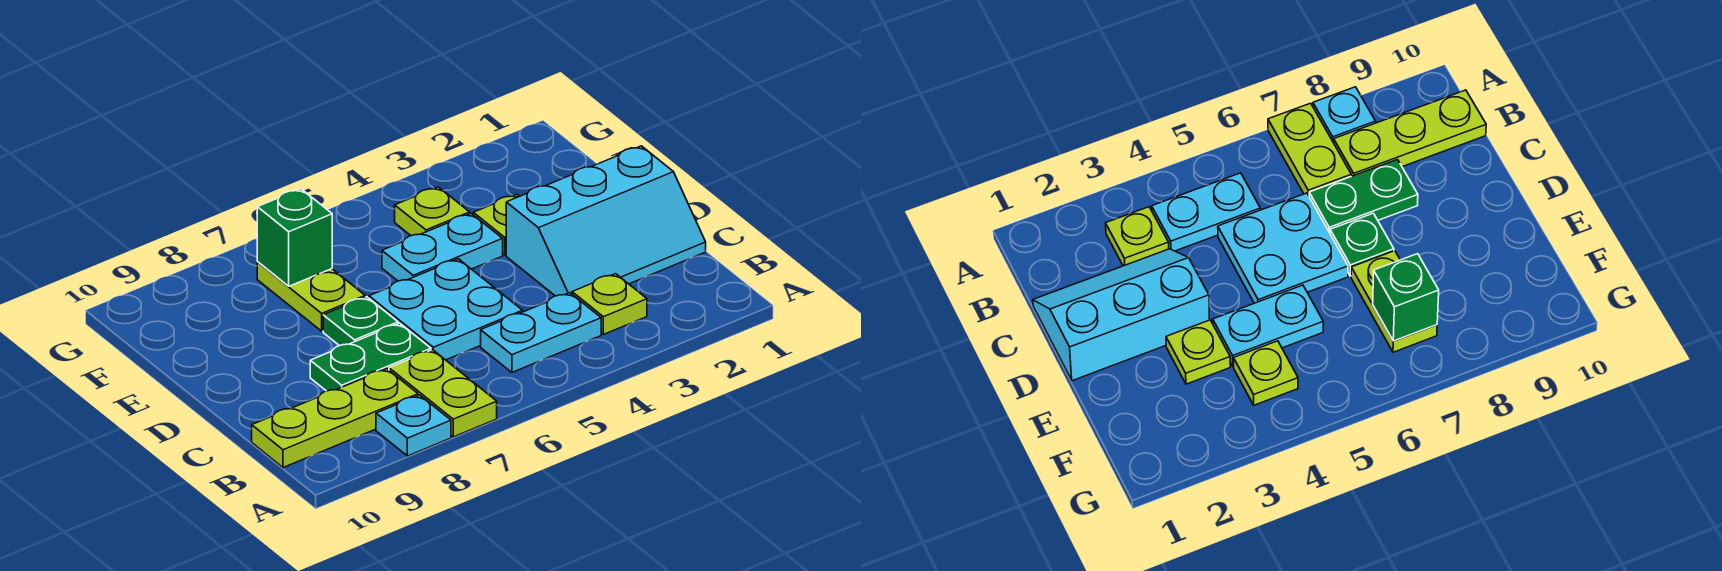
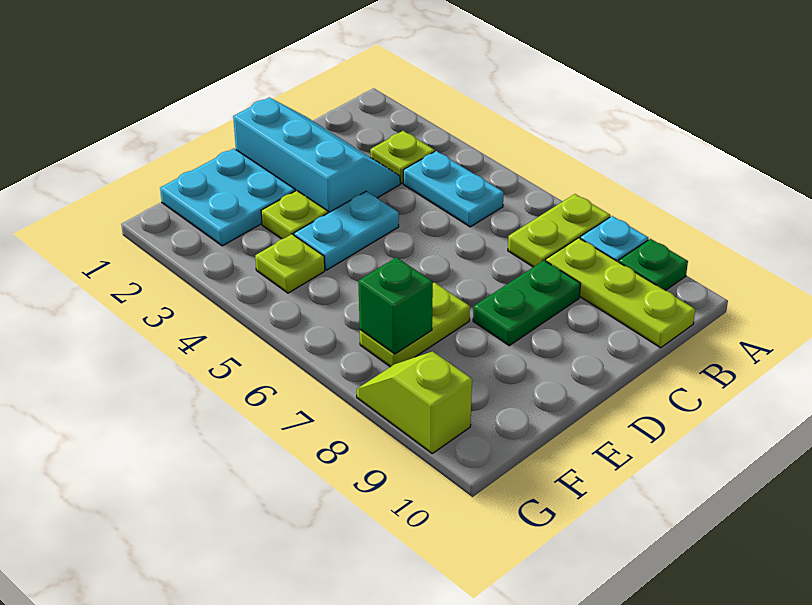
cyan 2x2 plate [369,259,523,360] -> cyan 2x2 plate moved to [160,149,295,246]
green 1x2 plate [310,323,431,391] -> green 1x2 plate turned to [473,260,581,346]
green 1x1 plate [323,297,398,346] -> green 1x1 plate moved to [618,239,688,291]
cyan 1x2 plate [382,213,503,281] -> cyan 1x2 plate turned to [294,191,399,270]
none -> lime 1x2 slope [357,351,472,453]

